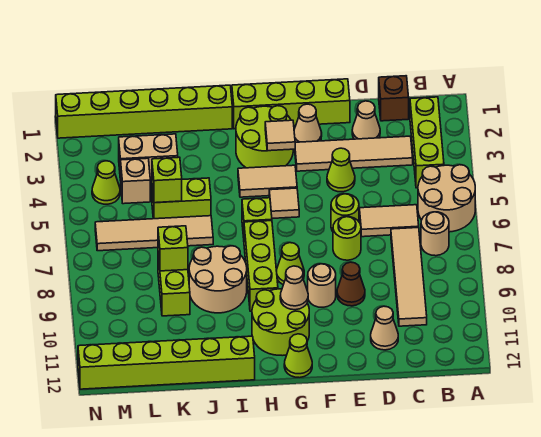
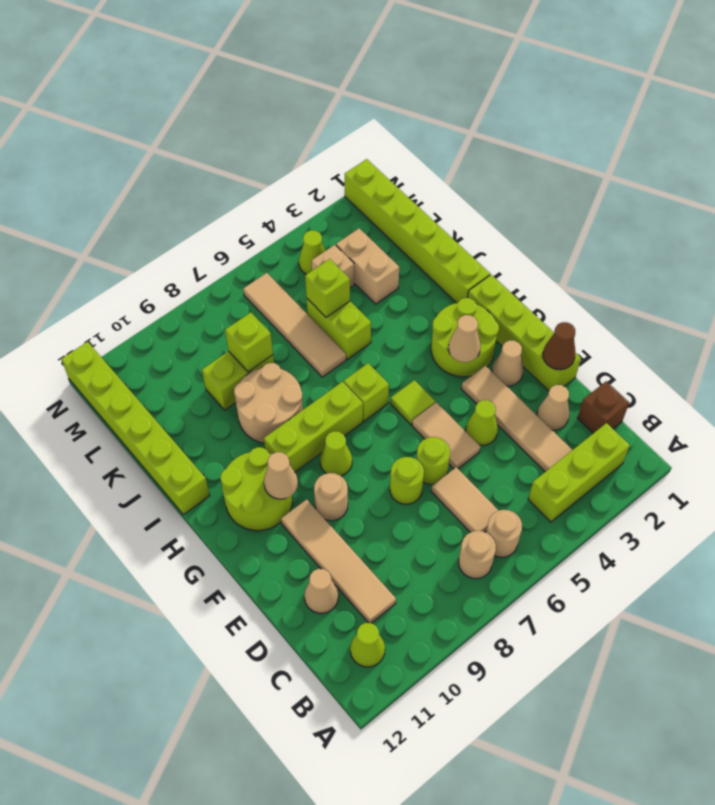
tan 2x2 round brick [418,165,475,232] -> tan 1x1 round brick [486,510,522,557]
tan 1x4 tile [391,228,427,326] -> tan 1x4 tile turned to [281,499,396,623]
brown 1x1 cone [337,262,365,306] -> brown 1x1 cone moved to [543,322,575,370]
tan 1x1 tile [265,120,295,151] -> tan 1x1 cone [448,315,481,362]
tan 1x2 tile [238,165,297,197] -> tan 1x2 tile moved to [412,402,480,469]
tan 1x1 tile [269,188,299,218] -> lime 1x1 tile [390,380,435,425]
lime 1x1 cone [284,334,312,378] -> lime 1x1 cone moved to [350,623,385,667]

